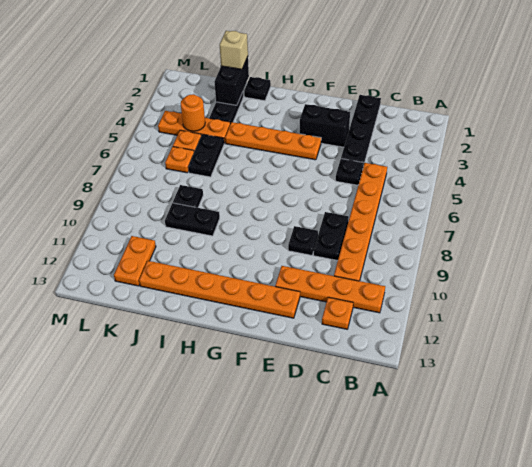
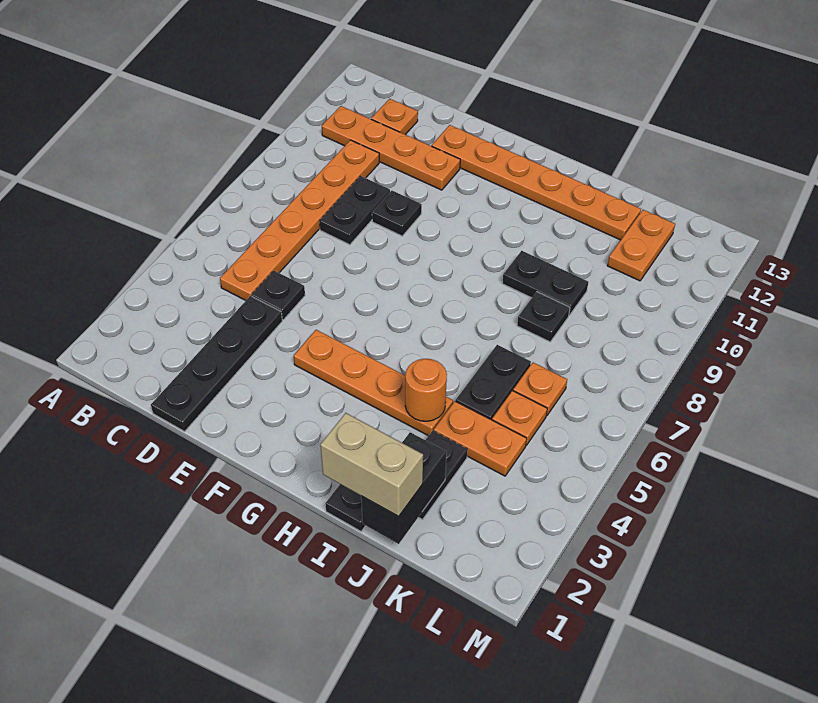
black 1x2 brick [300,104,350,147] -> none
tan 1x1 brick [220,31,248,69] -> tan 1x2 brick [320,413,423,516]
orange 1x3 plate [158,111,230,143] -> orange 1x2 plate [434,401,527,476]
orange 1x1 round brick [181,94,205,131] -> orange 1x1 round brick moved to [405,359,447,421]

